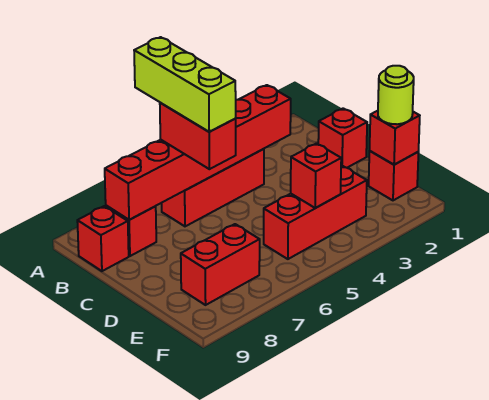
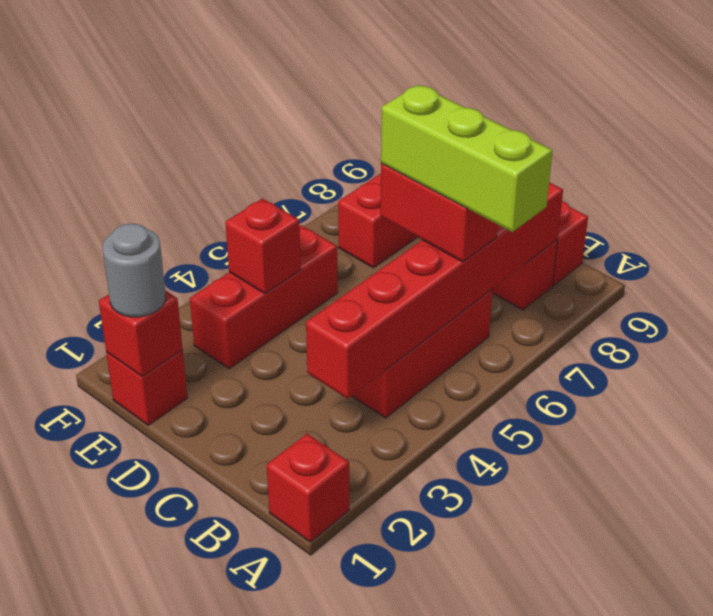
red 1x1 brick [318,108,367,168] -> red 1x1 brick moved to [267,434,349,542]
lime 1x1 round brick [378,66,414,124] -> grey 1x1 round brick [103,224,166,317]

